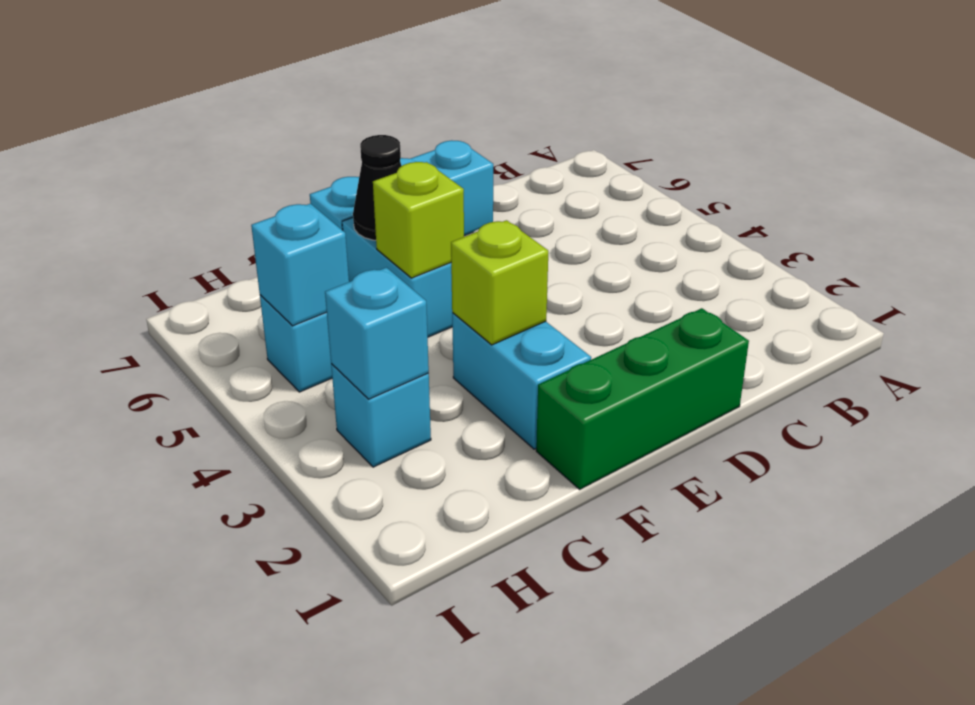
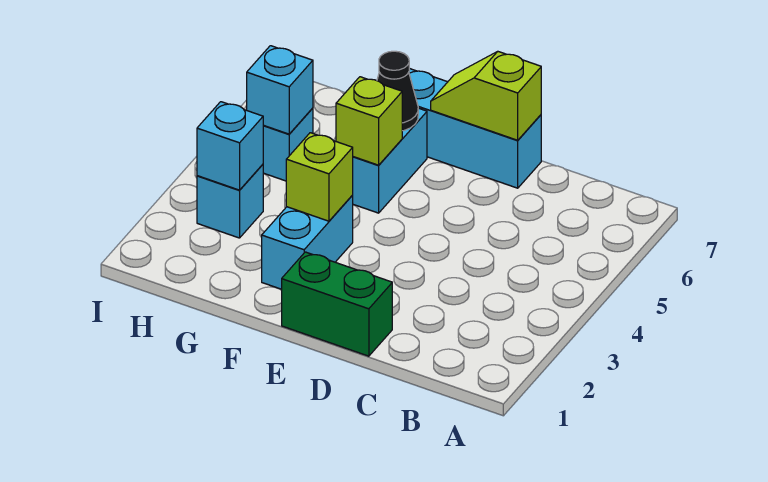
green 1x3 brick [536,308,749,489] -> green 1x2 brick [282,252,392,356]
none -> lime 1x2 slope [431,52,541,140]

